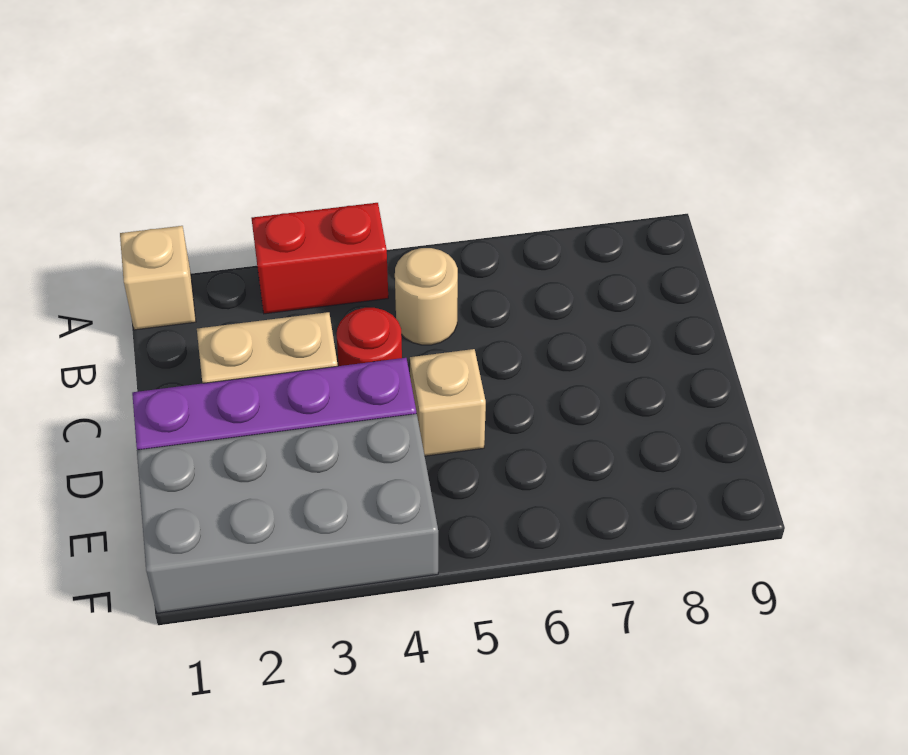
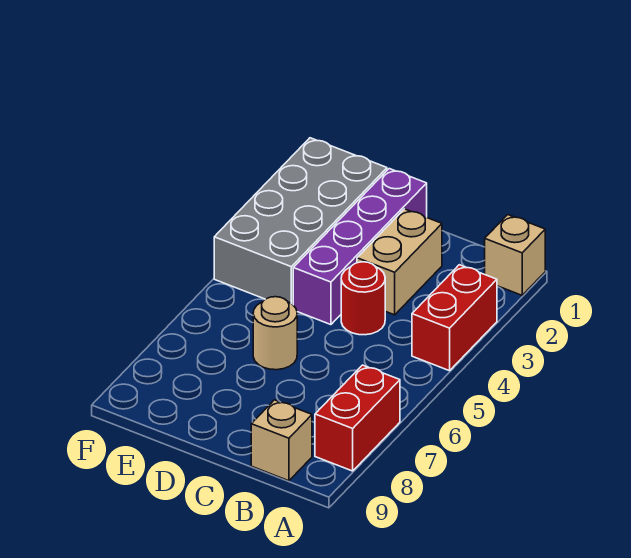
none -> red 1x2 brick [315,365,400,471]
tan 1x1 round brick [395,248,458,345] -> tan 1x1 round brick moved to [253,297,297,370]
tan 1x1 brick [410,349,486,456] -> tan 1x1 brick moved to [251,400,312,481]

